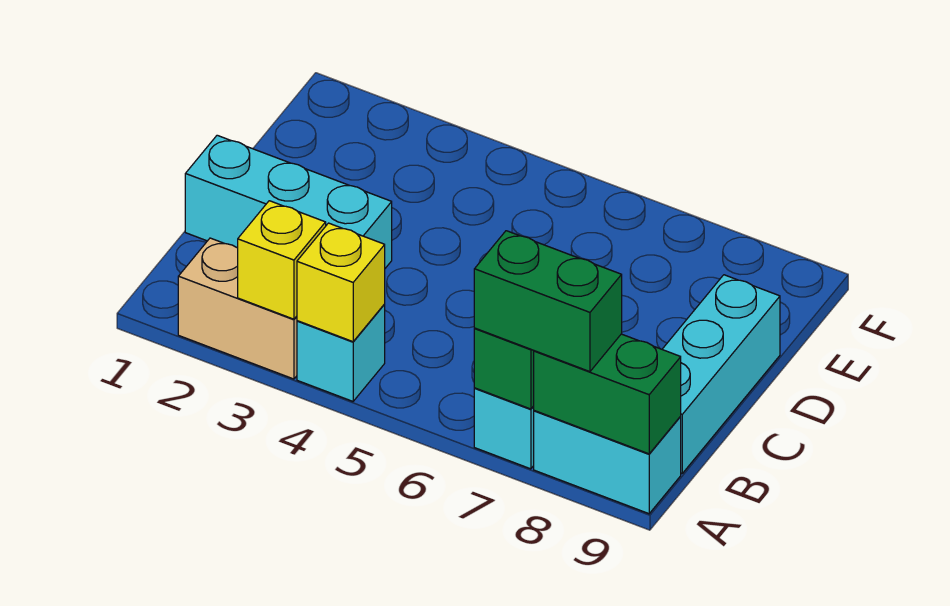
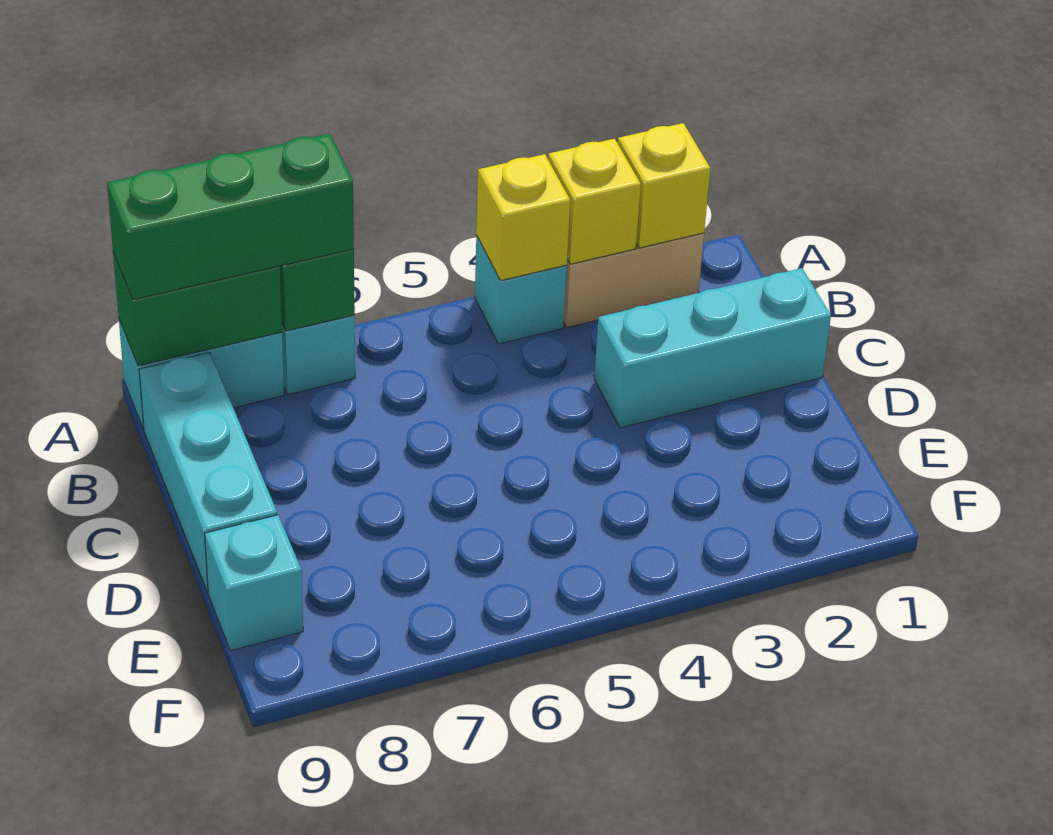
none -> yellow 1x1 brick [618,123,710,248]
green 1x2 brick [474,231,622,372] -> green 1x3 brick [107,134,354,299]
none -> cyan 1x1 brick [205,515,303,651]

